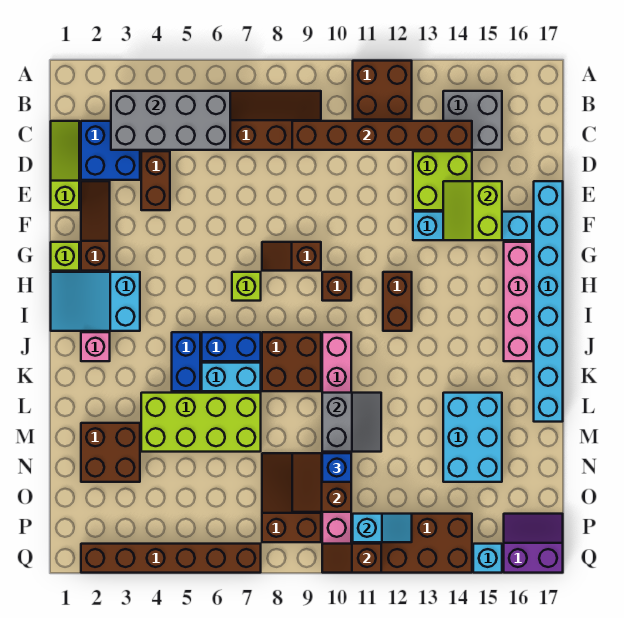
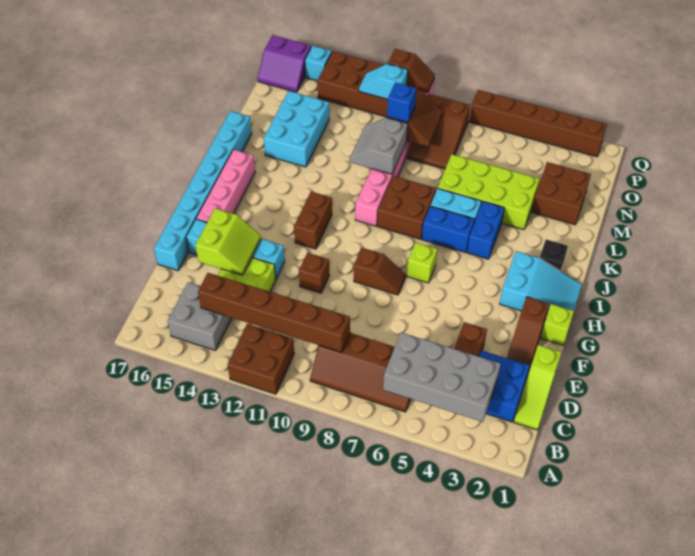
brown 1x1 brick [322,272,351,301] -> brown 1x1 brick moved to [299,253,329,293]
pink 1x1 brick [81,332,110,361] -> black 1x1 brick [540,239,568,271]

